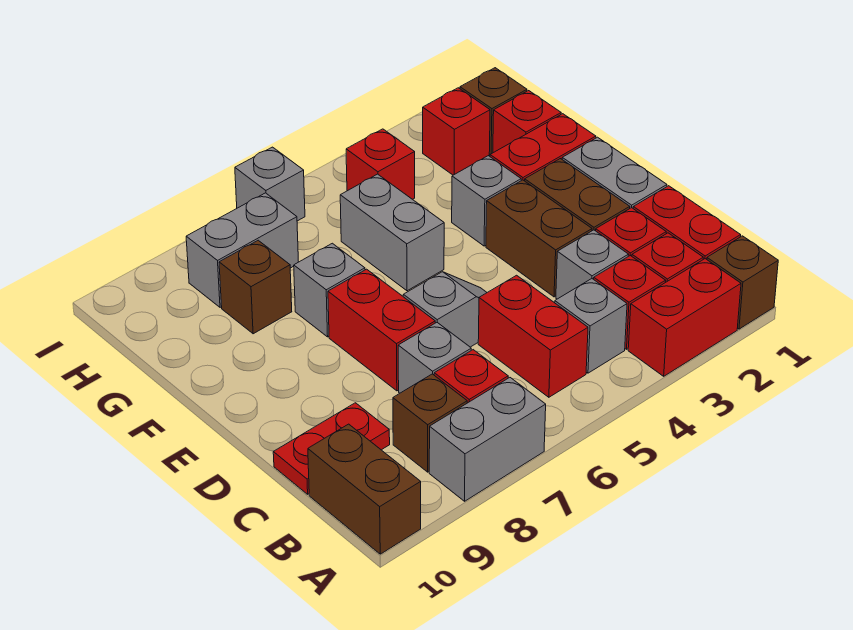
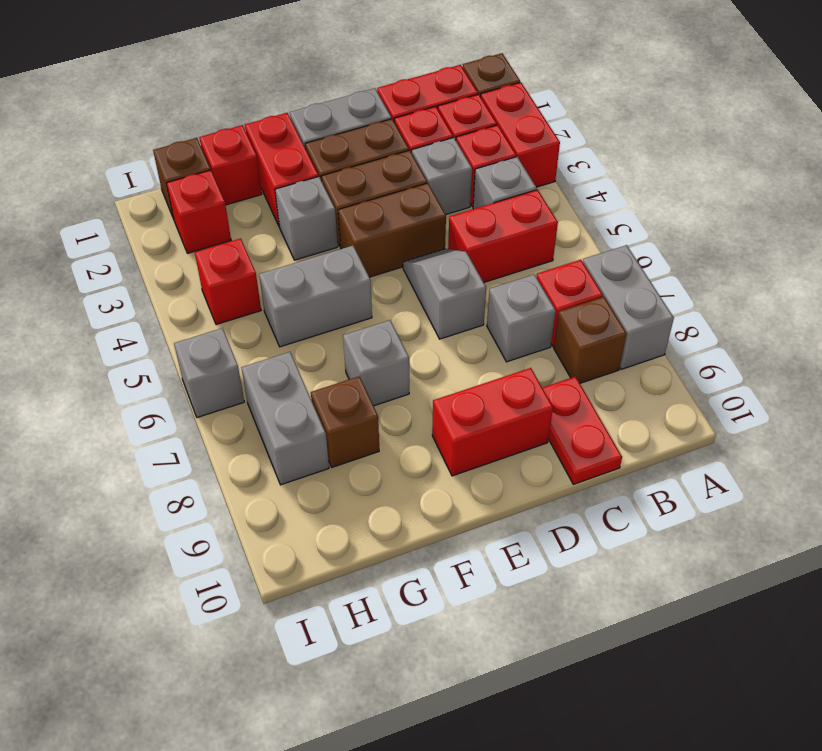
brown 1x2 brick [308,424,421,554] -> brown 1x2 brick moved to [338,183,446,277]
red 1x2 brick [328,269,435,391] -> red 1x2 brick moved to [432,368,553,476]

